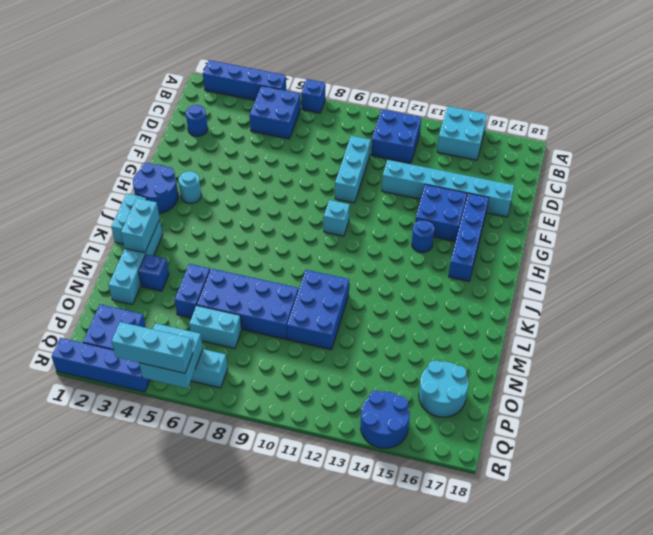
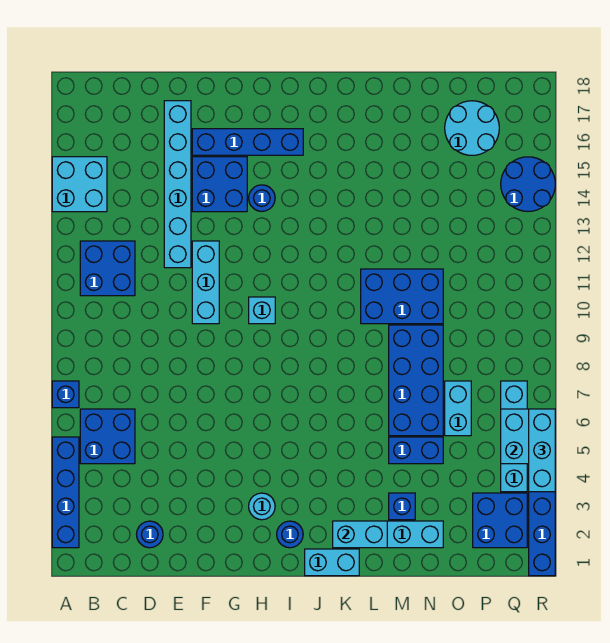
cyan 1x3 brick [335,136,371,203] -> cyan 1x3 brick turned to [192,241,219,324]
blue 2x2 round brick [133,163,178,213] -> blue 1x1 round brick [277,521,303,548]

